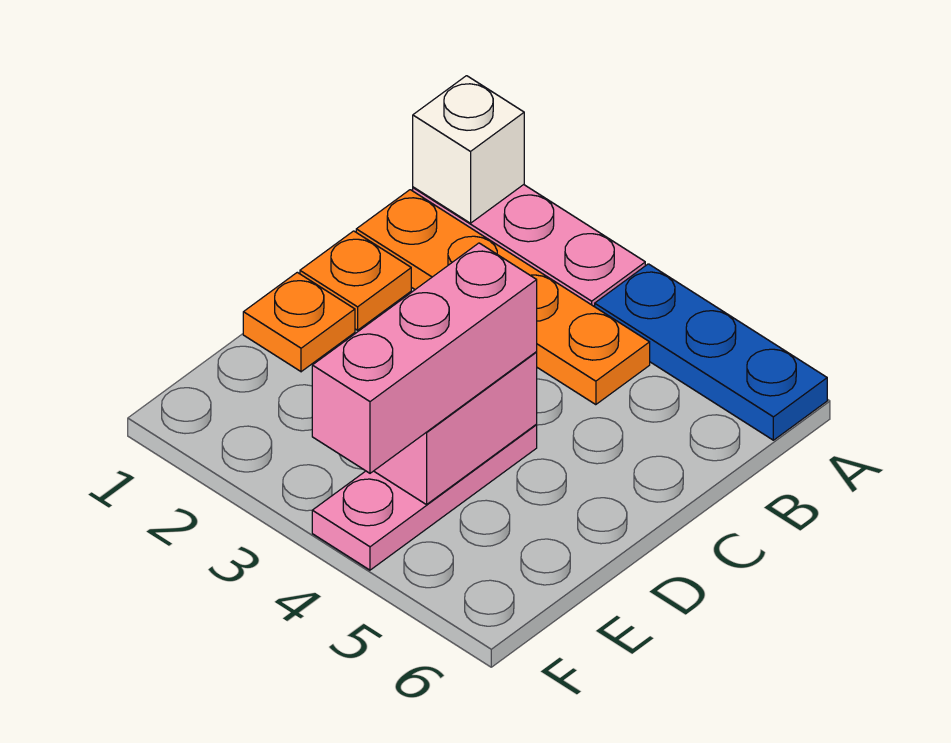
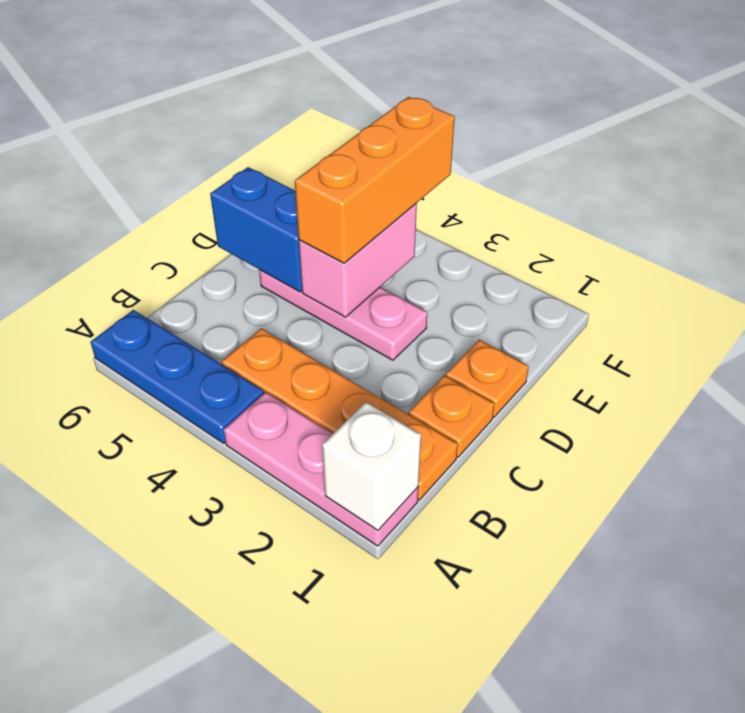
pink 1x3 plate [312,425,537,570] -> pink 1x3 plate turned to [259,270,427,360]
pink 1x3 brick [312,243,537,473] -> orange 1x3 brick [295,97,455,263]
none -> blue 1x2 brick [210,167,302,292]

